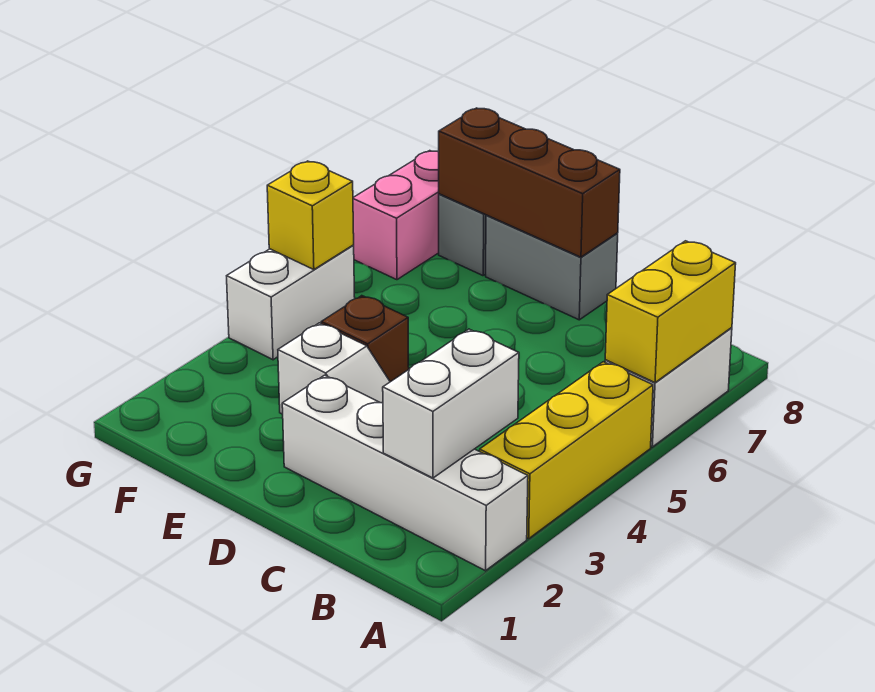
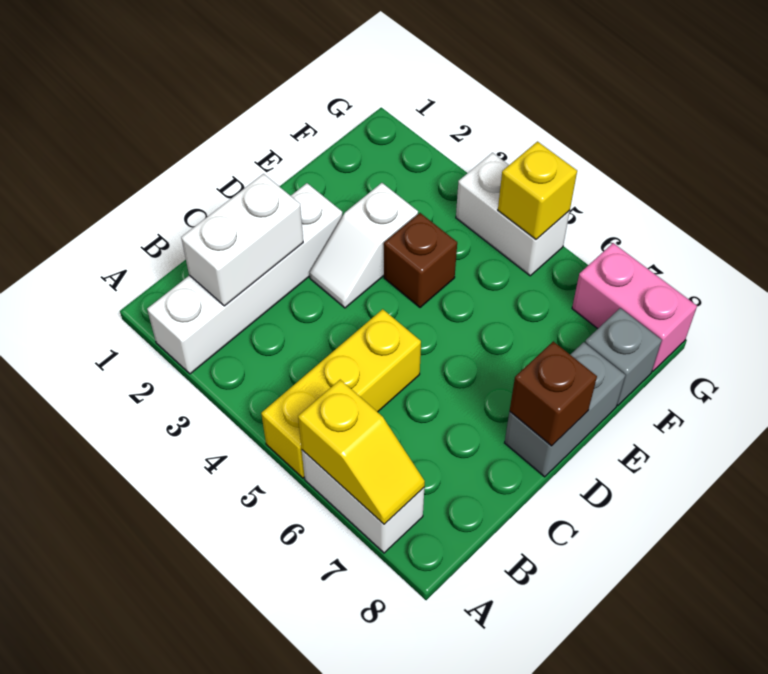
yellow 1x3 brick [480,362,653,539] -> yellow 1x3 brick turned to [261,309,421,478]
yellow 1x2 brick [605,241,736,383] -> yellow 1x2 slope [298,380,425,524]
white 1x2 brick [383,329,519,478] -> white 1x2 brick turned to [181,174,303,306]
brown 1x3 brick [439,108,620,257] -> brown 1x1 brick [510,341,597,446]

